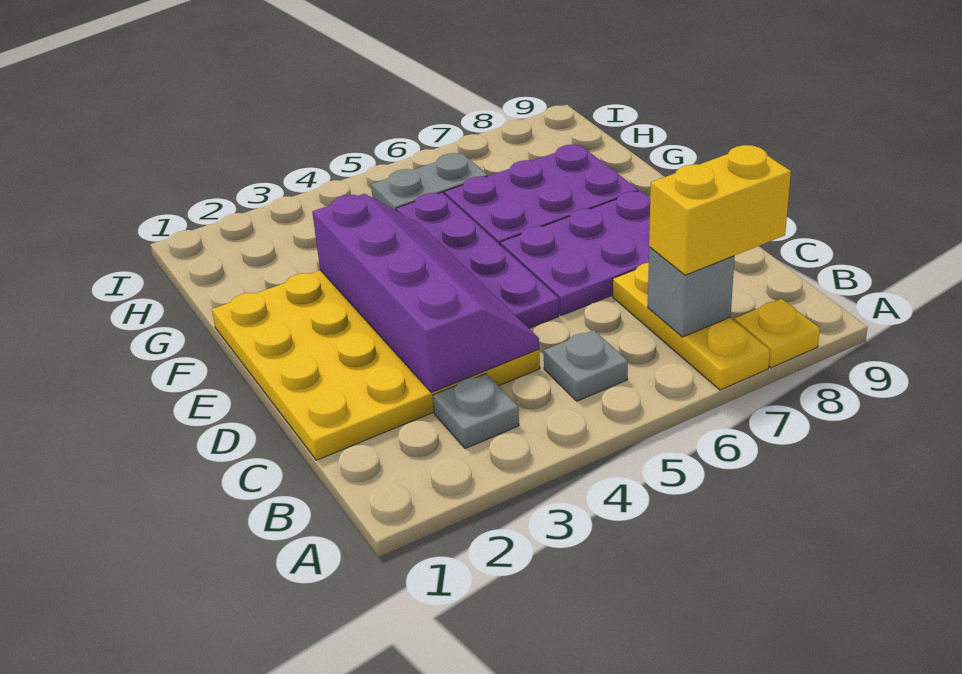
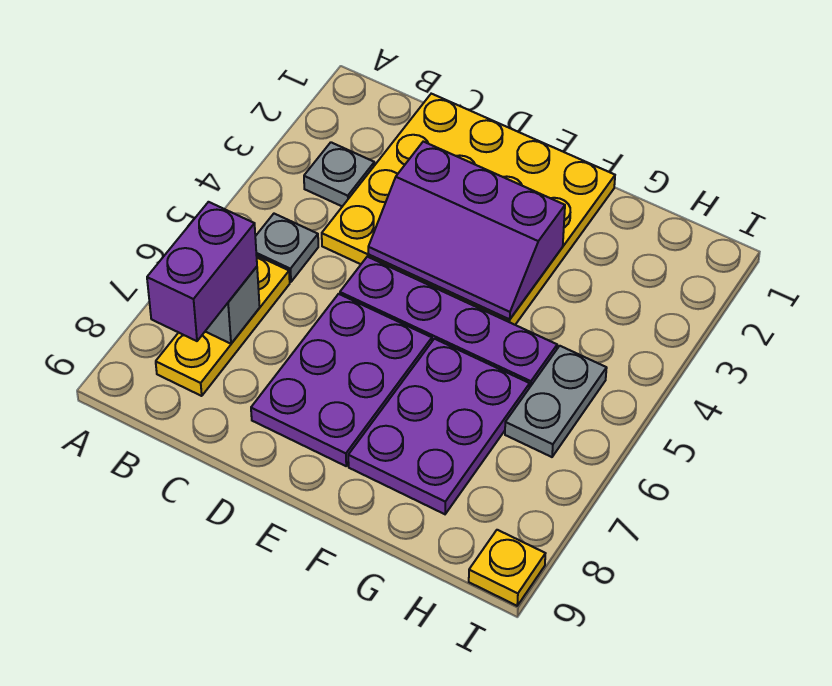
yellow 1x3 plate [613,263,770,390] -> yellow 1x3 plate turned to [156,256,290,396]
yellow 1x1 plate [735,299,820,368] -> yellow 1x1 plate moved to [469,530,545,606]
yellow 1x2 brick [649,145,791,275] -> purple 1x2 brick [147,202,257,341]
purple 2x4 slope [312,194,539,393] -> purple 2x3 slope [368,142,565,319]

